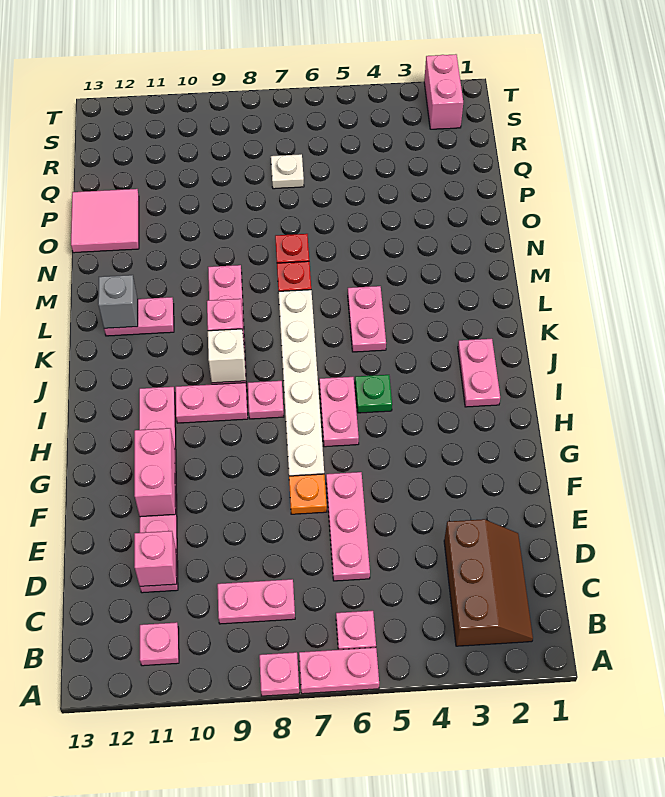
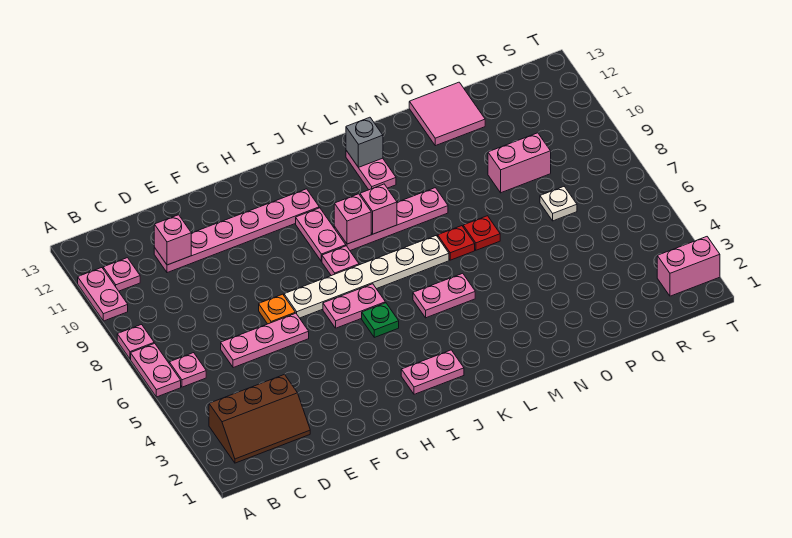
pink 1x2 plate [217,579,295,624] -> pink 1x2 plate moved to [78,268,128,321]
pink 1x2 brick [134,428,176,517] -> pink 1x2 brick moved to [488,133,551,193]
white 1x1 brick [208,329,246,383] -> pink 1x1 brick [334,194,371,244]

